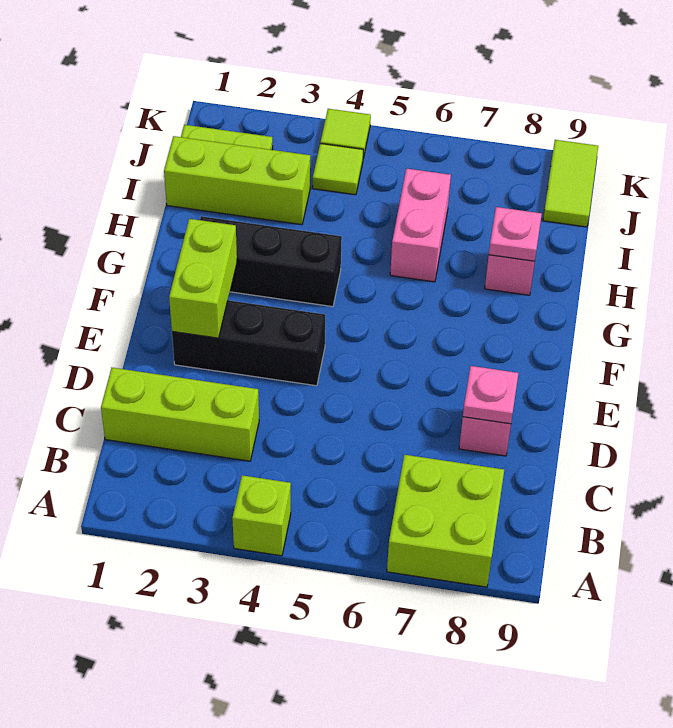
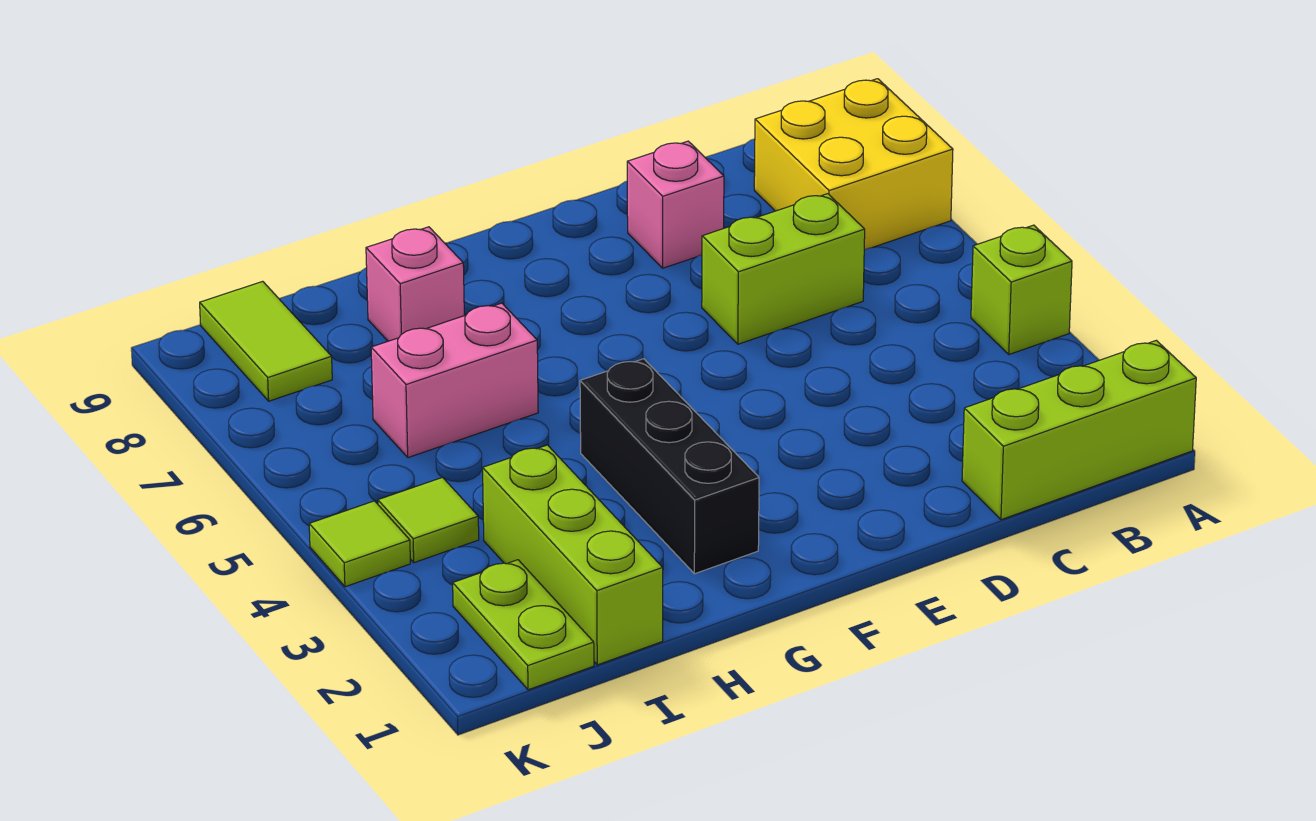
lime 2x2 brick [387,455,504,587] -> yellow 2x2 brick [754,79,953,250]
lime 1x3 brick [101,368,259,461] -> lime 1x3 brick turned to [962,340,1196,520]
pink 1x1 plate [463,366,518,424] -> none
black 1x3 brick [172,300,325,386] -> none
lime 1x2 brick [169,219,237,338] -> lime 1x2 brick moved to [702,194,865,344]
pink 1x1 plate [489,207,542,261] -> none
lime 1x2 tile [543,140,598,227] -> lime 1x2 tile turned to [200,281,332,401]

